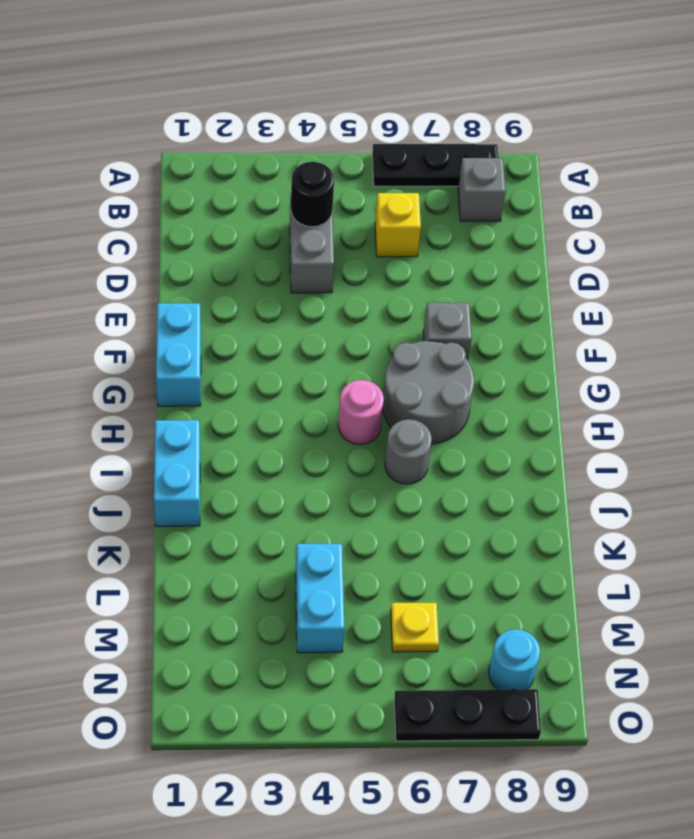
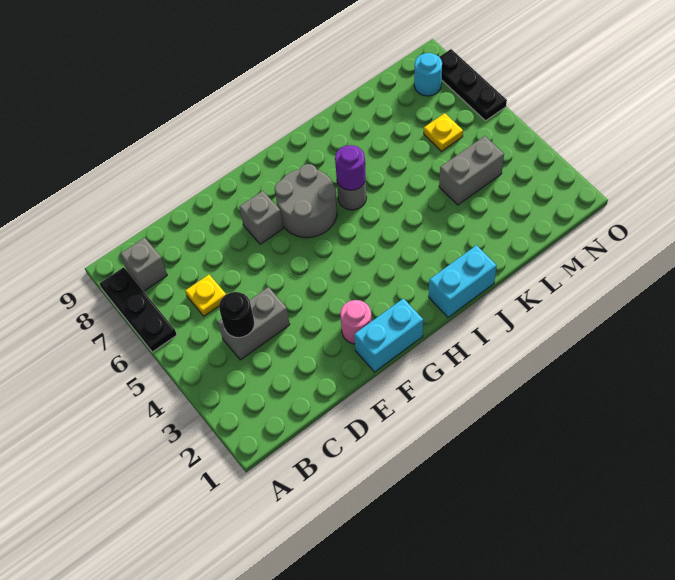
yellow 1x1 brick [375,193,421,257] -> yellow 1x1 plate [185,275,226,316]
pink 1x1 round brick [338,380,384,445] -> pink 1x1 round brick moved to [340,300,372,344]
none -> purple 1x1 round brick [335,145,366,190]
cyan 1x2 brick [296,543,345,653] -> grey 1x2 brick [439,136,504,205]

